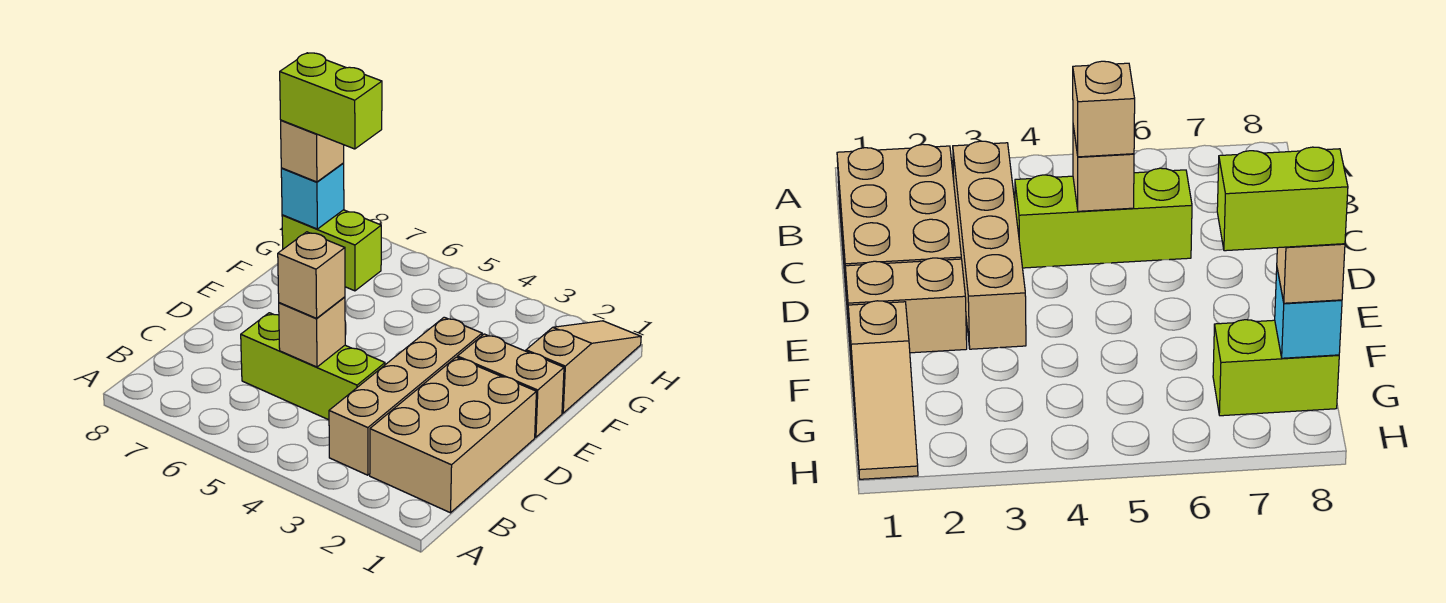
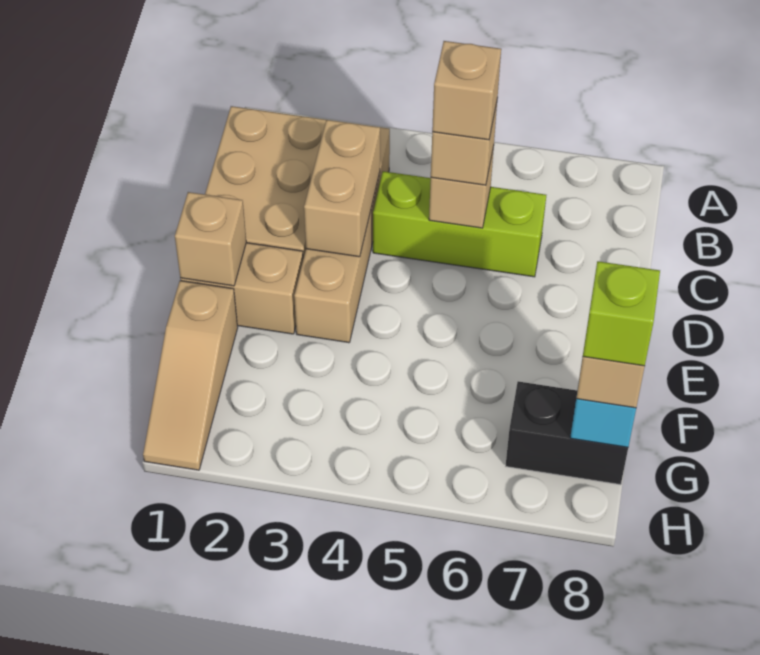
none -> tan 1x2 brick [304,120,380,257]
none -> tan 1x1 brick [432,41,501,140]
none -> tan 1x1 brick [175,192,246,286]
lime 1x2 brick [282,210,381,291] -> black 1x2 brick [506,381,628,485]
lime 1x2 brick [280,53,382,149] -> lime 1x1 brick [583,261,660,366]

